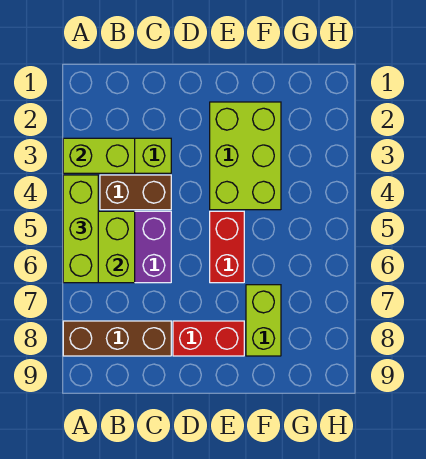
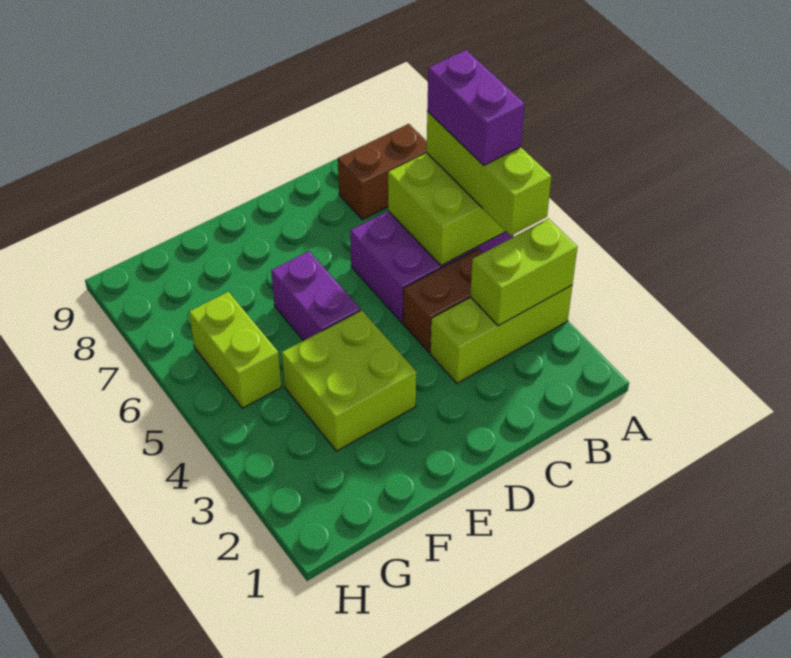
none -> purple 1x2 brick [427,50,525,165]
brown 1x3 brick [63,321,171,356] -> brown 1x2 brick [338,124,427,219]
red 1x2 brick [173,321,244,356] -> none
lime 2x3 brick [210,102,281,210] -> lime 2x2 brick [282,310,416,451]
red 1x2 brick [210,211,244,283] -> purple 1x2 brick [271,251,360,341]
lime 1x2 brick [246,285,281,356] -> lime 1x2 brick moved to [189,292,281,408]

